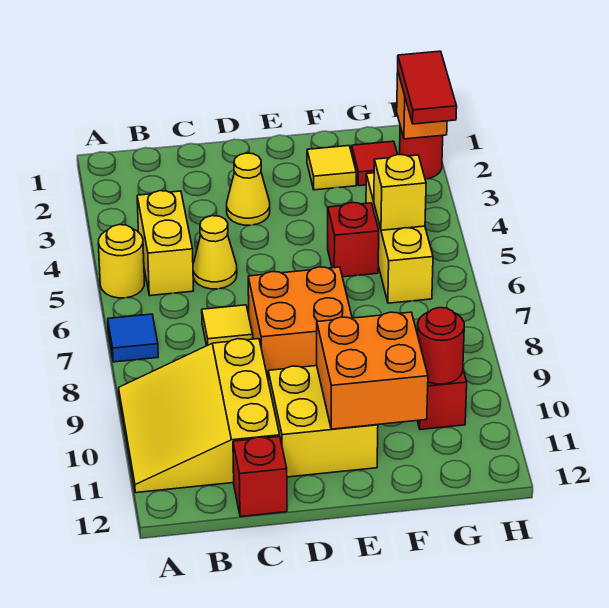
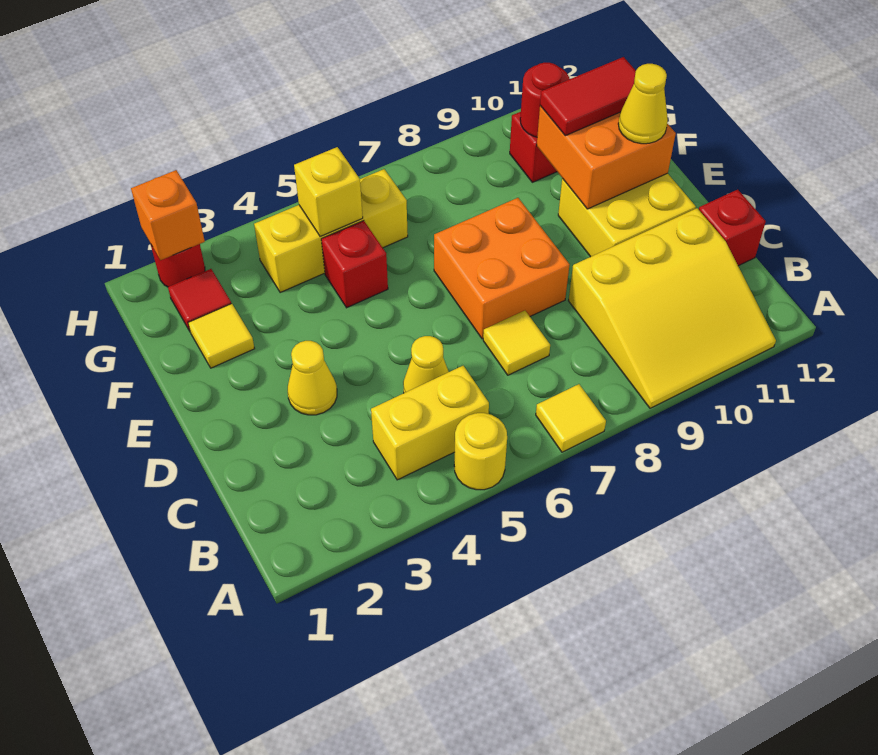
blue 1x1 tile [108,314,158,362] -> yellow 1x1 tile [536,384,606,452]
none -> yellow 1x1 cone [618,64,668,144]
red 1x2 tile [398,51,457,124] -> red 1x2 tile moved to [540,57,636,136]

